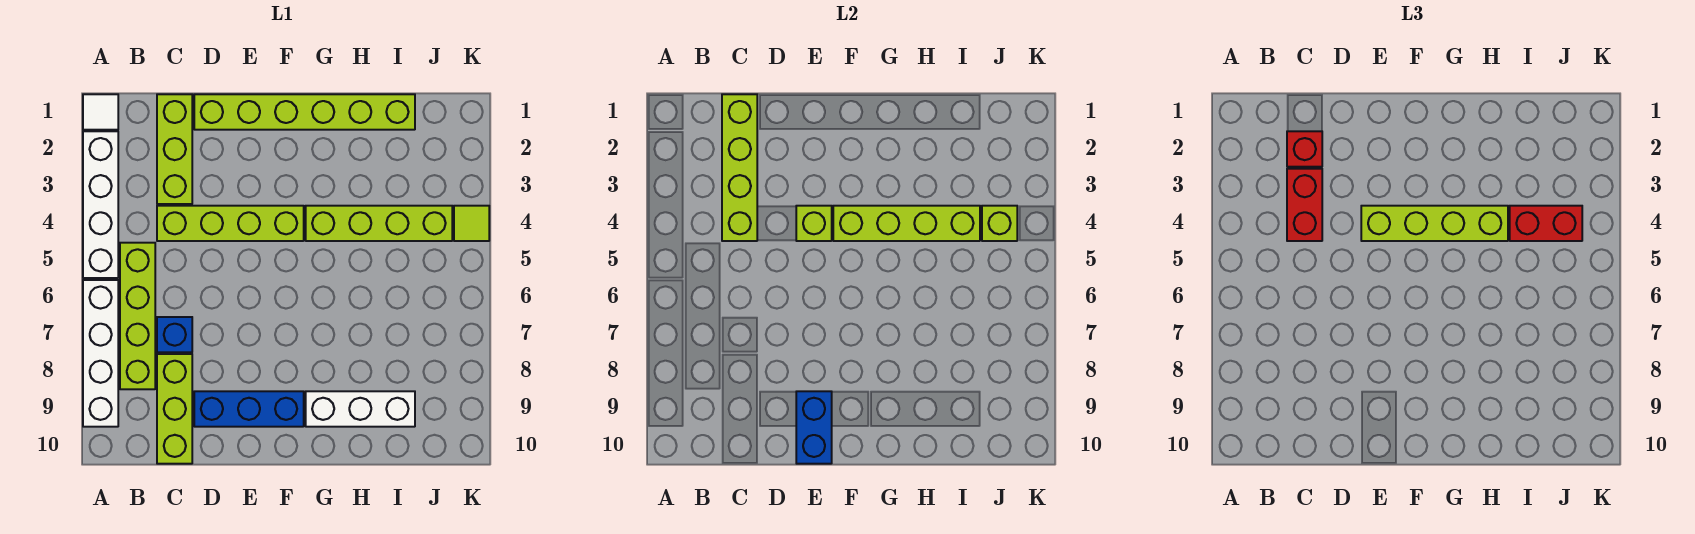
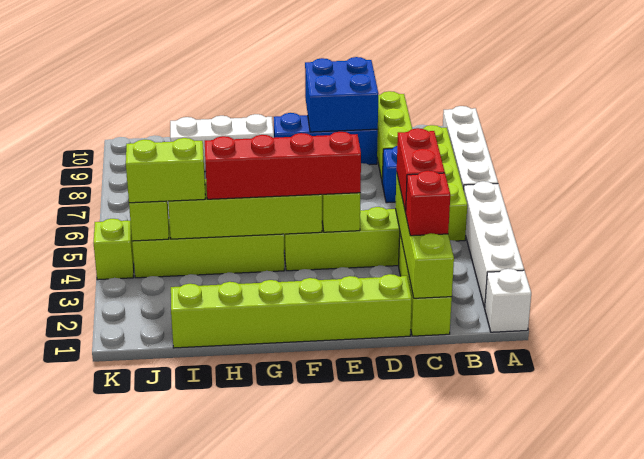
white 1x1 tile [83,94,118,130] -> white 1x1 brick [485,269,531,332]
lime 1x4 brick [1361,206,1508,241] -> red 1x4 brick [205,132,361,199]
blue 1x2 brick [796,391,832,464] -> blue 2x2 brick [305,57,378,132]
red 1x2 brick [1510,206,1582,241] -> lime 1x2 brick [126,138,205,203]
lime 1x1 tile [454,206,489,241] -> lime 1x1 brick [94,219,134,280]

